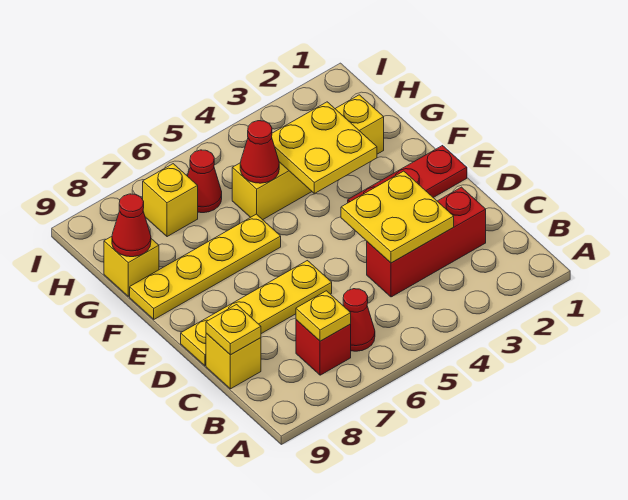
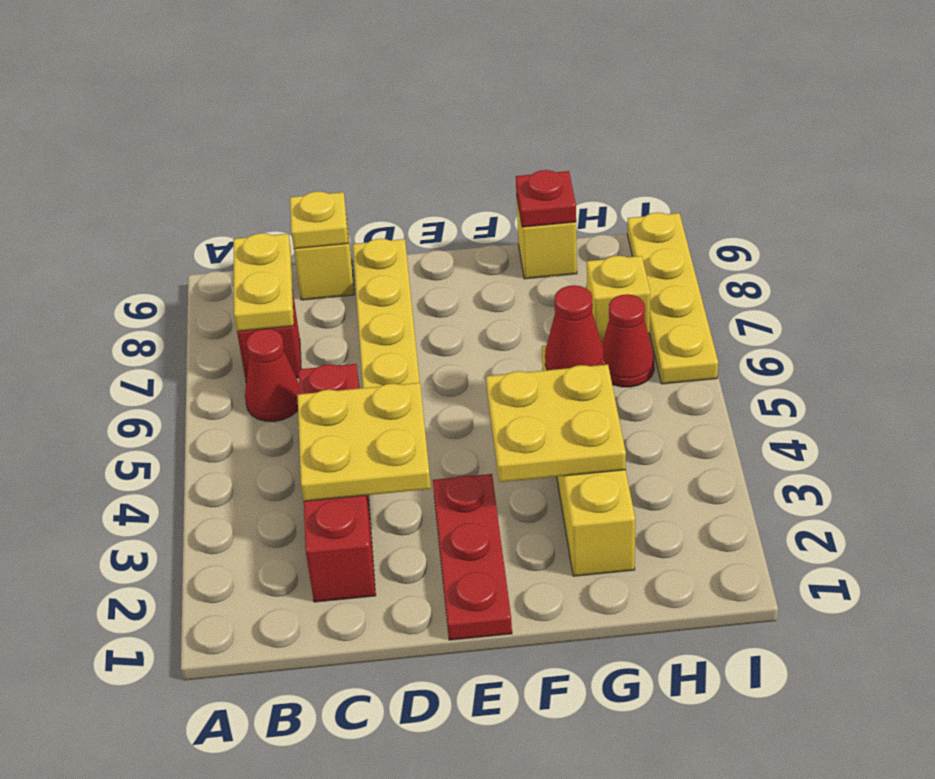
yellow 1x1 plate [296,291,351,341] -> yellow 1x2 plate [233,233,294,331]
red 1x3 brick [367,187,486,297] -> red 1x4 brick [299,364,376,602]
yellow 1x4 plate [130,214,281,319] -> yellow 1x4 plate moved to [627,213,718,384]
red 1x1 cone [112,194,151,257] -> red 1x1 plate [516,170,576,227]

